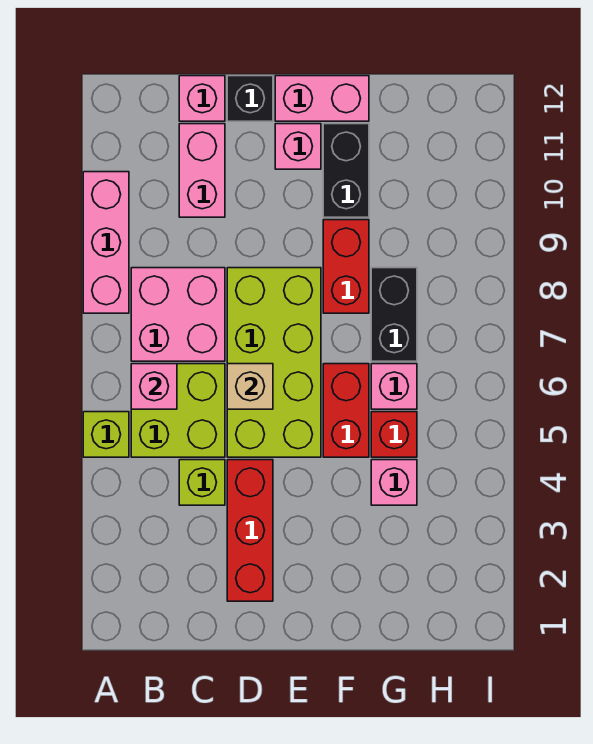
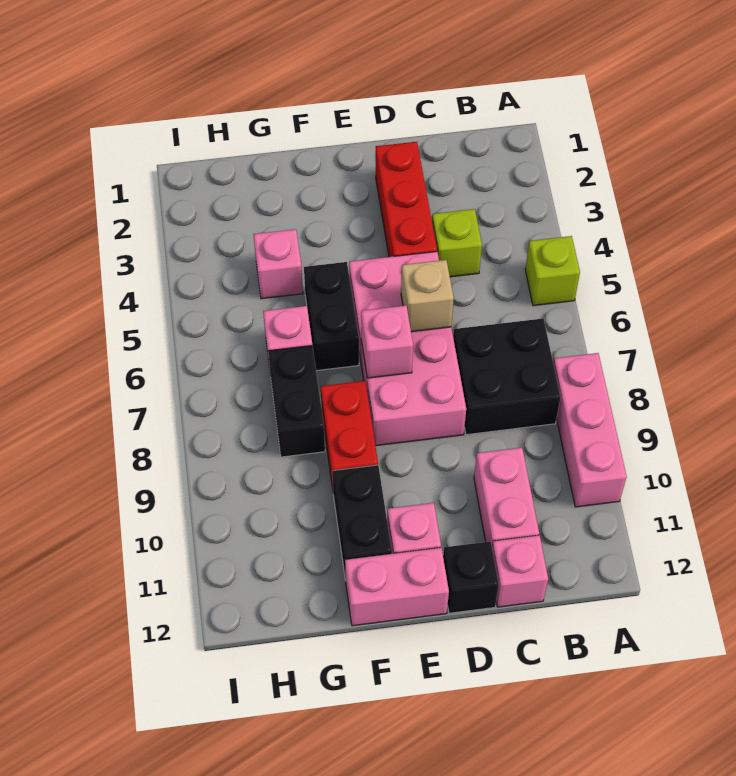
lime 2x2 brick [131,364,225,457] -> none
pink 1x1 brick [131,364,177,409] -> pink 1x1 brick moved to [361,305,413,378]
pink 2x2 brick [131,268,225,361] -> black 2x2 brick [453,319,560,435]
lime 2x4 brick [227,268,321,457] -> pink 2x4 brick [349,252,466,446]
red 1x2 brick [323,364,369,457] -> black 1x2 brick [304,262,359,371]
red 1x1 brick [371,412,417,457] -> none

